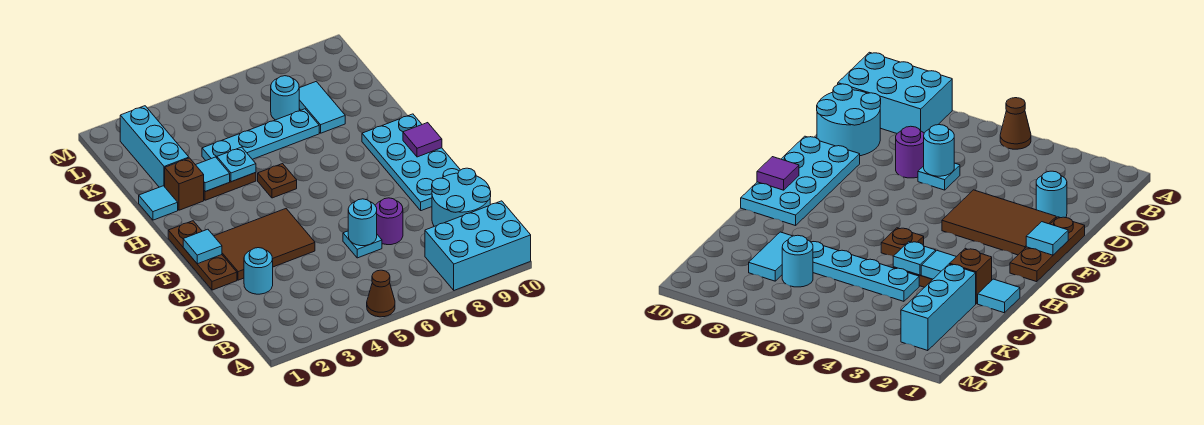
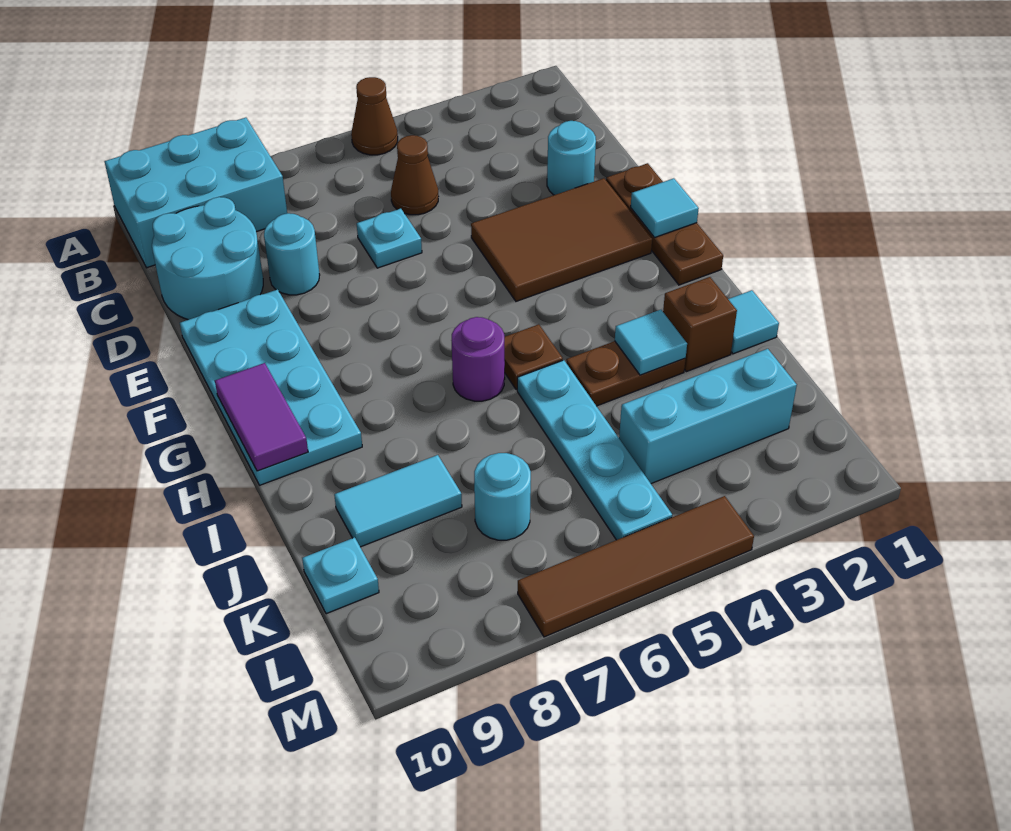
none -> brown 1x1 cone [391,135,438,215]
cyan 1x1 round brick [348,199,377,246] -> cyan 1x1 round brick moved to [264,213,320,295]
purple 1x1 round brick [375,198,403,245] -> purple 1x1 round brick moved to [451,317,505,401]
purple 1x1 tile [403,123,442,157] -> purple 1x2 tile [215,363,308,471]
cyan 1x1 plate [217,147,256,182] -> cyan 1x1 plate moved to [302,537,379,614]
cyan 1x3 brick [120,106,189,187] -> cyan 1x3 brick turned to [619,349,797,484]
cyan 1x4 plate [202,109,319,161] -> cyan 1x4 plate turned to [517,360,672,540]
cyan 1x2 tile [299,81,345,133] -> cyan 1x2 tile turned to [334,455,462,547]
none -> brown 1x4 tile [518,496,754,637]

